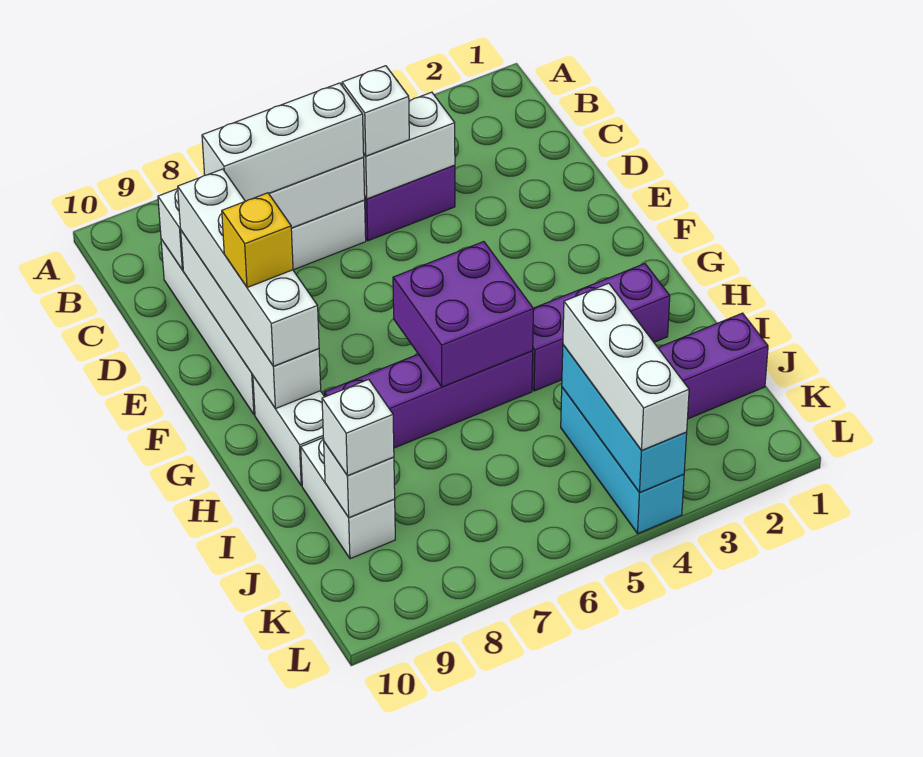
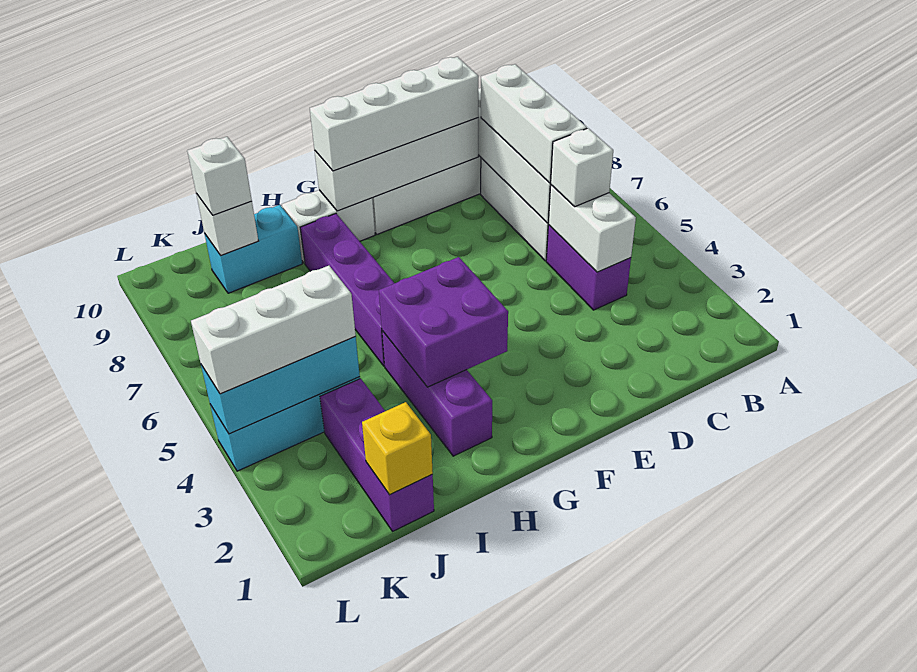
yellow 1x1 brick [222,193,293,288] -> yellow 1x1 brick moved to [362,402,433,495]
purple 2x2 brick [393,242,533,387] -> purple 2x2 brick moved to [379,257,508,387]
white 1x2 brick [301,438,395,559] -> cyan 1x2 brick [205,205,302,293]

